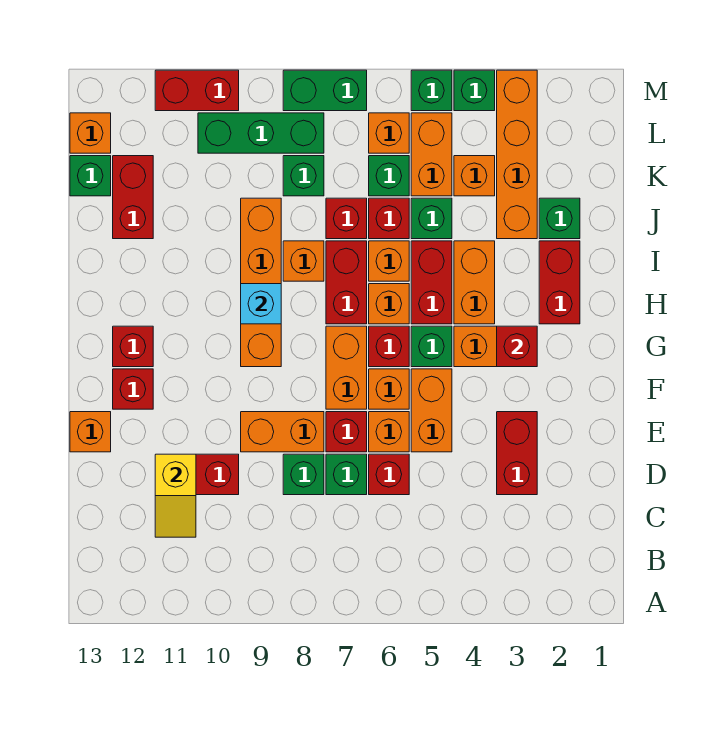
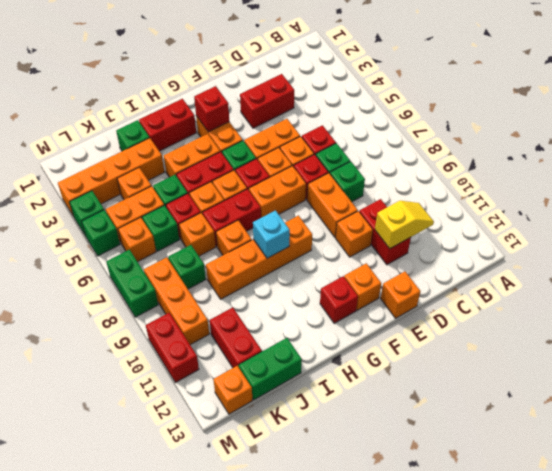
none -> orange 1x1 brick [336,211,373,257]
red 1x1 brick [113,369,153,409] -> orange 1x1 brick [344,263,381,310]
red 1x1 brick [326,198,367,239] -> orange 1x1 brick [179,213,216,256]
red 1x2 brick [113,156,153,239] -> red 1x2 brick turned to [210,307,262,368]
green 1x1 brick [70,156,111,196] -> green 1x2 brick [239,338,302,400]
green 1x3 brick [198,113,324,153] -> orange 1x3 brick [144,257,209,345]

